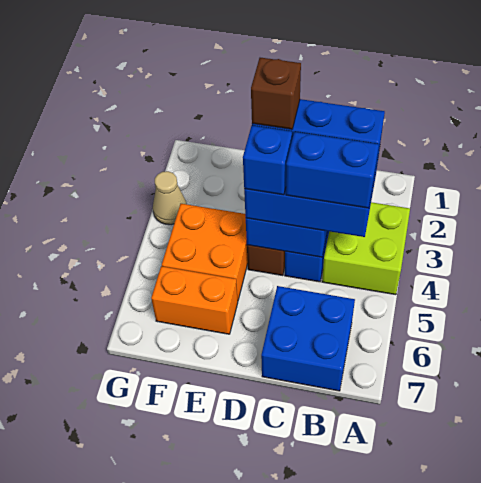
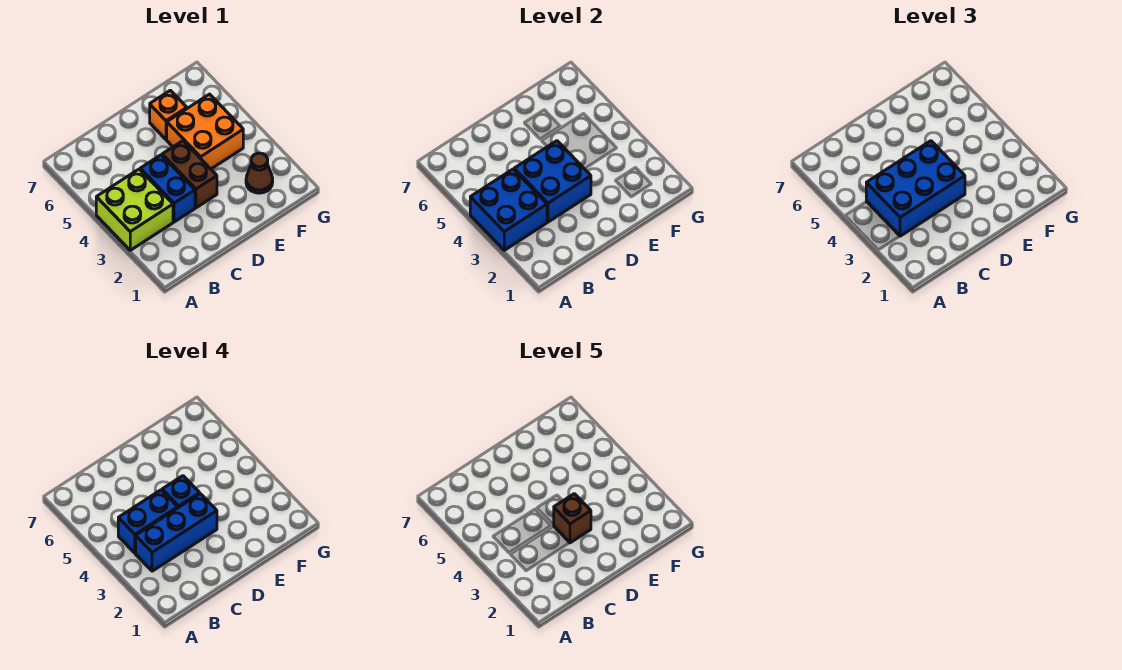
blue 2x2 brick [261,286,355,391] -> blue 2x2 brick moved to [470,169,547,250]
orange 1x2 brick [151,266,238,334] -> orange 1x1 brick [150,90,187,140]
none -> brown 1x1 cone [246,153,273,193]
tan 1x1 cone [153,171,187,225] -> none

